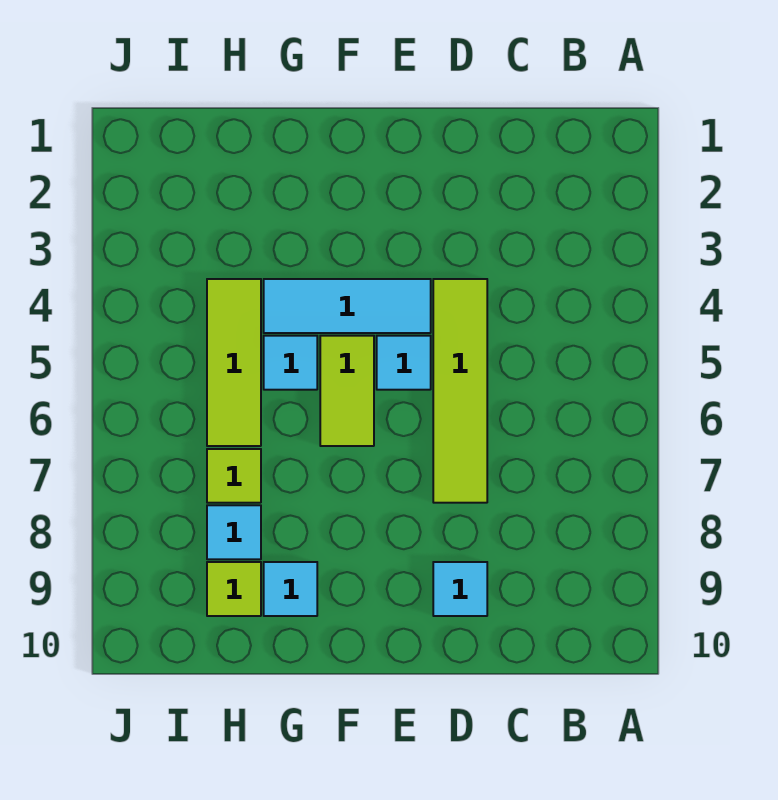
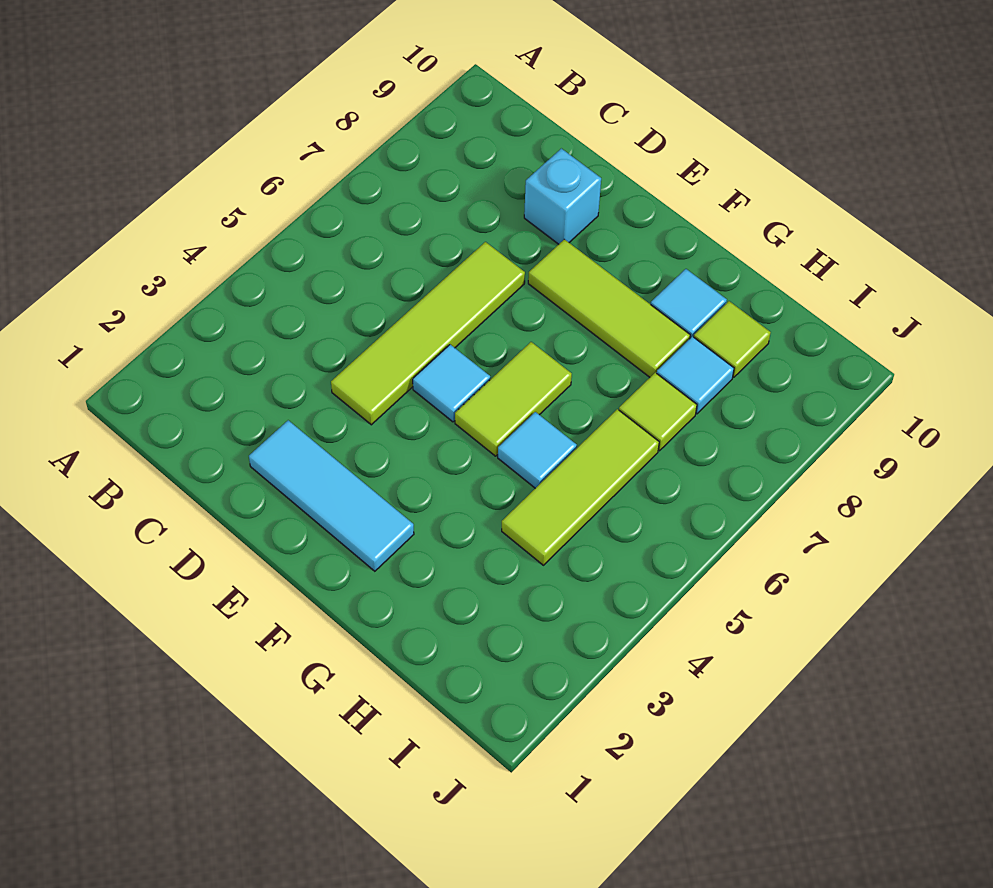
cyan 1x1 tile [433,562,487,616] -> cyan 1x1 brick [524,148,601,244]
cyan 1x3 tile [264,279,431,333] -> cyan 1x3 tile moved to [249,420,414,571]
none -> lime 1x3 tile [528,239,690,377]

